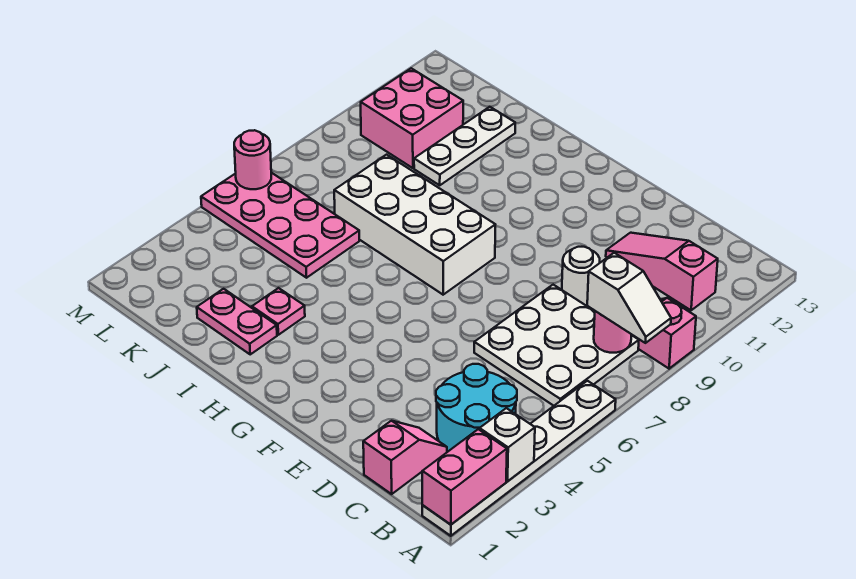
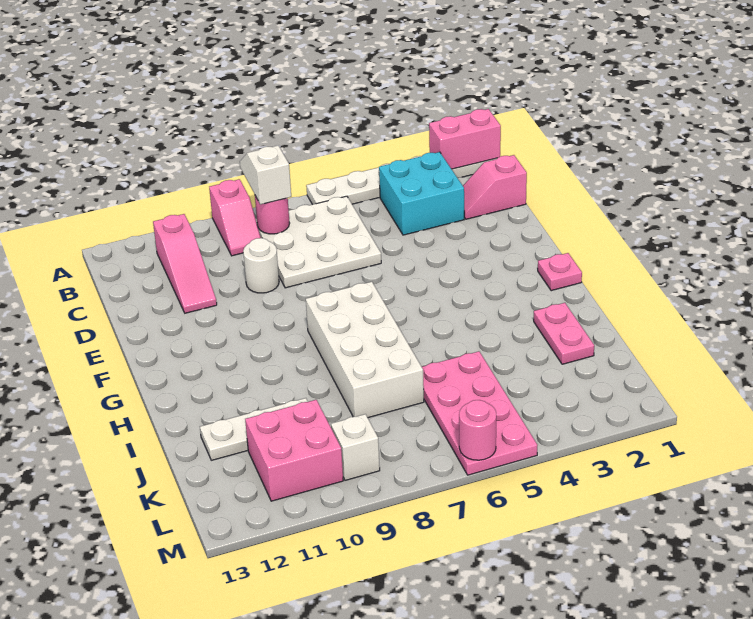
white 1x1 brick [480,408,535,481] -> white 1x1 brick moved to [331,414,380,480]
cyan 2x2 round brick [436,364,517,451] -> cyan 2x2 brick [379,152,464,235]
pink 1x1 plate [252,288,305,335] -> pink 1x1 plate moved to [538,253,582,291]

